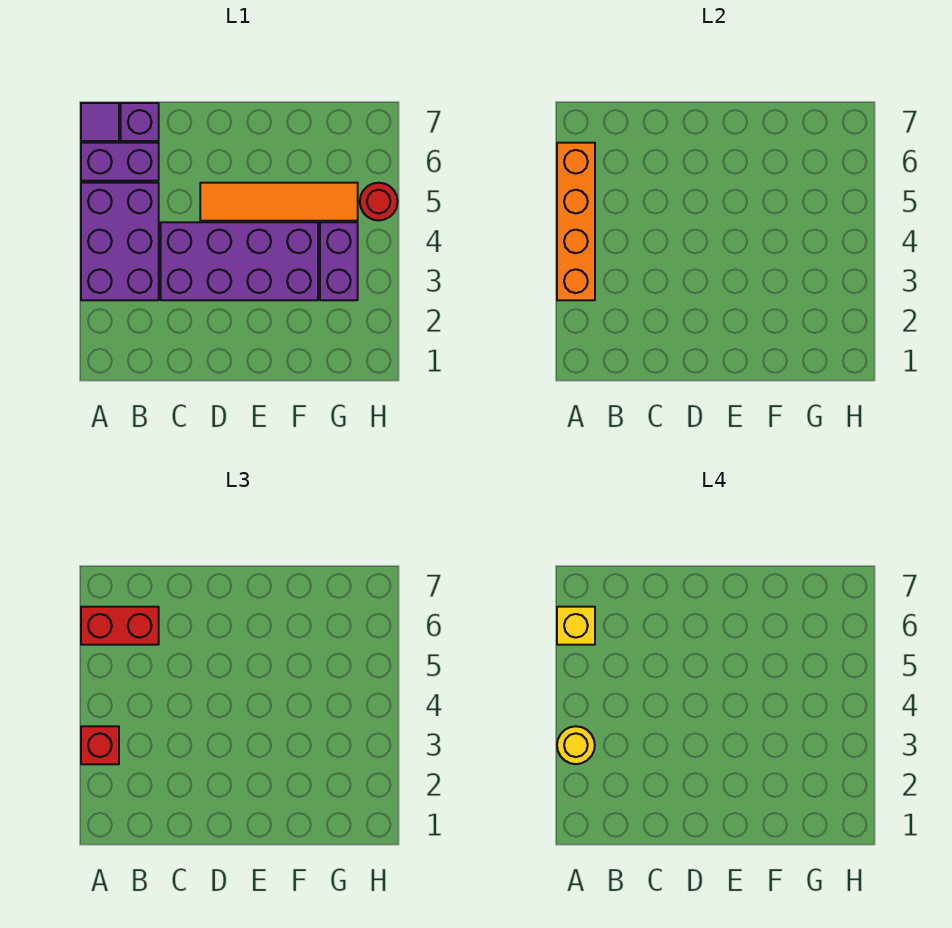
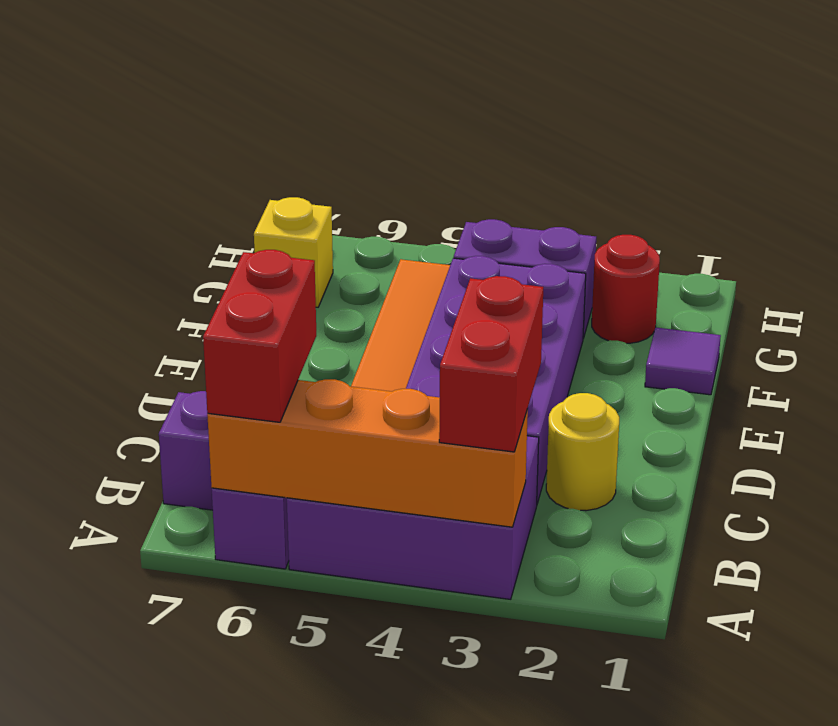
red 1x1 brick [81,726,119,764] -> red 1x2 brick [439,276,543,452]
yellow 1x1 round brick [557,726,595,764] -> yellow 1x1 round brick moved to [546,393,619,511]
yellow 1x1 brick [557,607,595,645] -> yellow 1x1 brick moved to [254,197,333,307]
purple 1x1 tile [81,103,119,141] -> purple 1x1 tile moved to [645,327,721,395]
red 1x1 round brick [360,183,398,221] -> red 1x1 round brick moved to [592,235,660,343]

